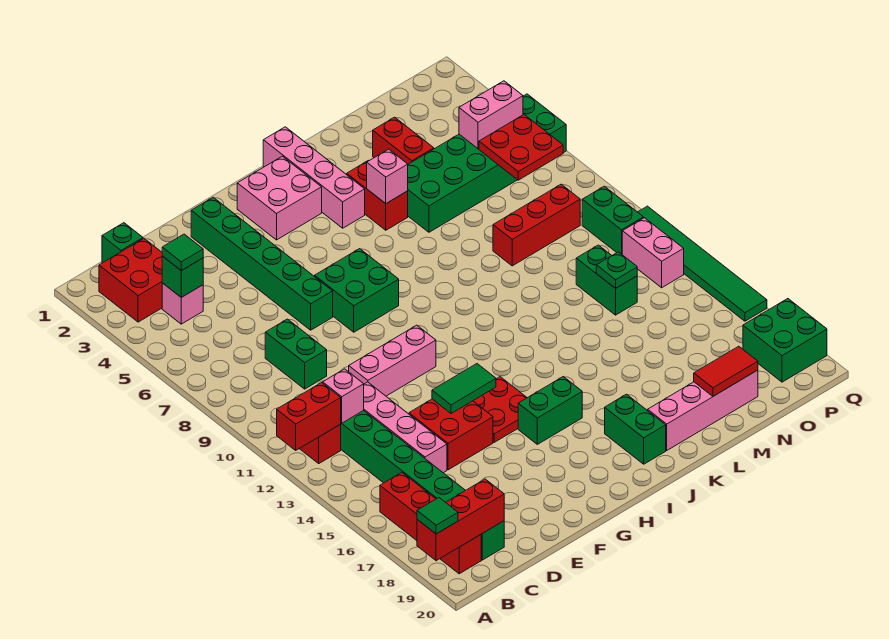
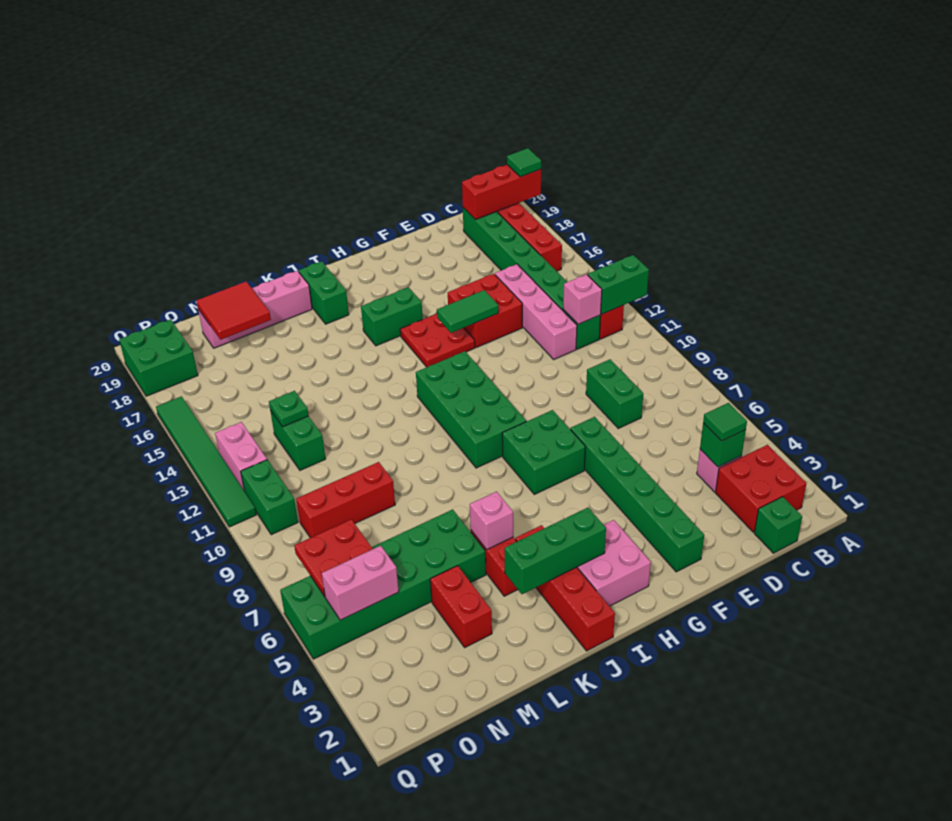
red 1x2 brick [277,383,341,450] -> green 1x2 brick [588,255,649,314]
pink 1x3 brick [349,325,436,396] -> none
none -> green 2x4 brick [416,351,526,468]
none -> green 1x3 brick [505,508,606,594]
pink 1x4 brick [263,127,365,228] -> red 1x4 brick [515,525,615,651]
red 1x2 tile [694,346,758,396] -> red 2x2 tile [196,282,271,340]

